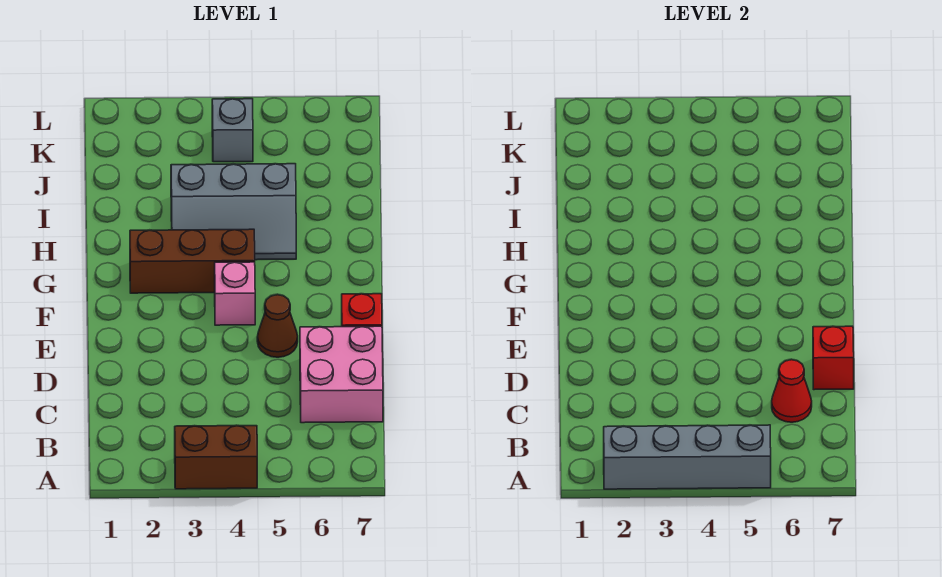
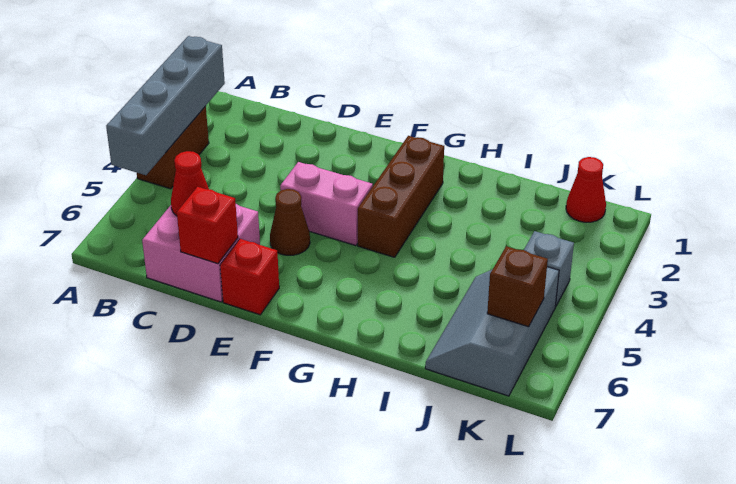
pink 1x1 brick [215,262,255,325] -> pink 1x2 brick [280,162,373,246]
grey 2x3 slope [171,164,296,260] -> grey 2x3 slope moved to [425,267,559,396]
none -> red 1x1 cone [566,157,606,222]
none -> brown 1x1 brick [487,246,548,327]

